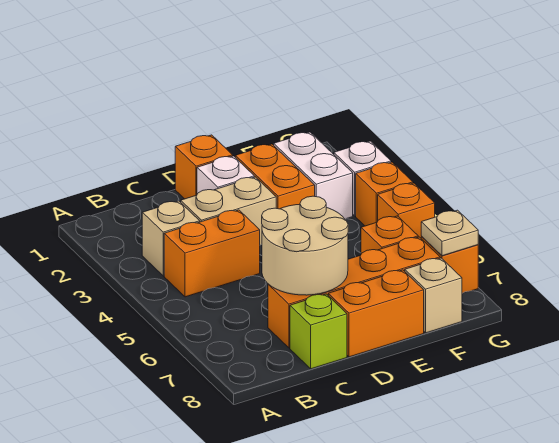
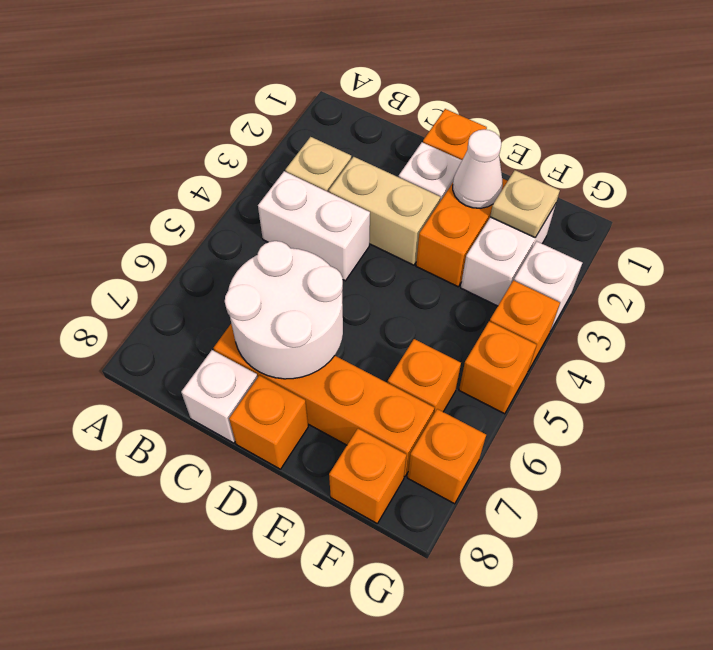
orange 1x2 brick [164,210,260,297] -> white 1x2 brick [258,171,370,281]
tan 2x2 round brick [262,196,348,295] -> white 2x2 round brick [225,241,343,379]
lime 1x1 brick [290,294,347,369] -> white 1x1 brick [181,350,258,443]
orange 1x2 brick [328,270,424,357] -> orange 1x1 brick [229,375,308,469]
none -> white 1x1 cone [453,129,503,208]
tan 1x1 brick [405,258,462,333] -> orange 1x1 brick [329,429,407,523]
tan 1x1 plate [421,210,478,256] -> tan 1x1 plate moved to [490,170,560,237]

